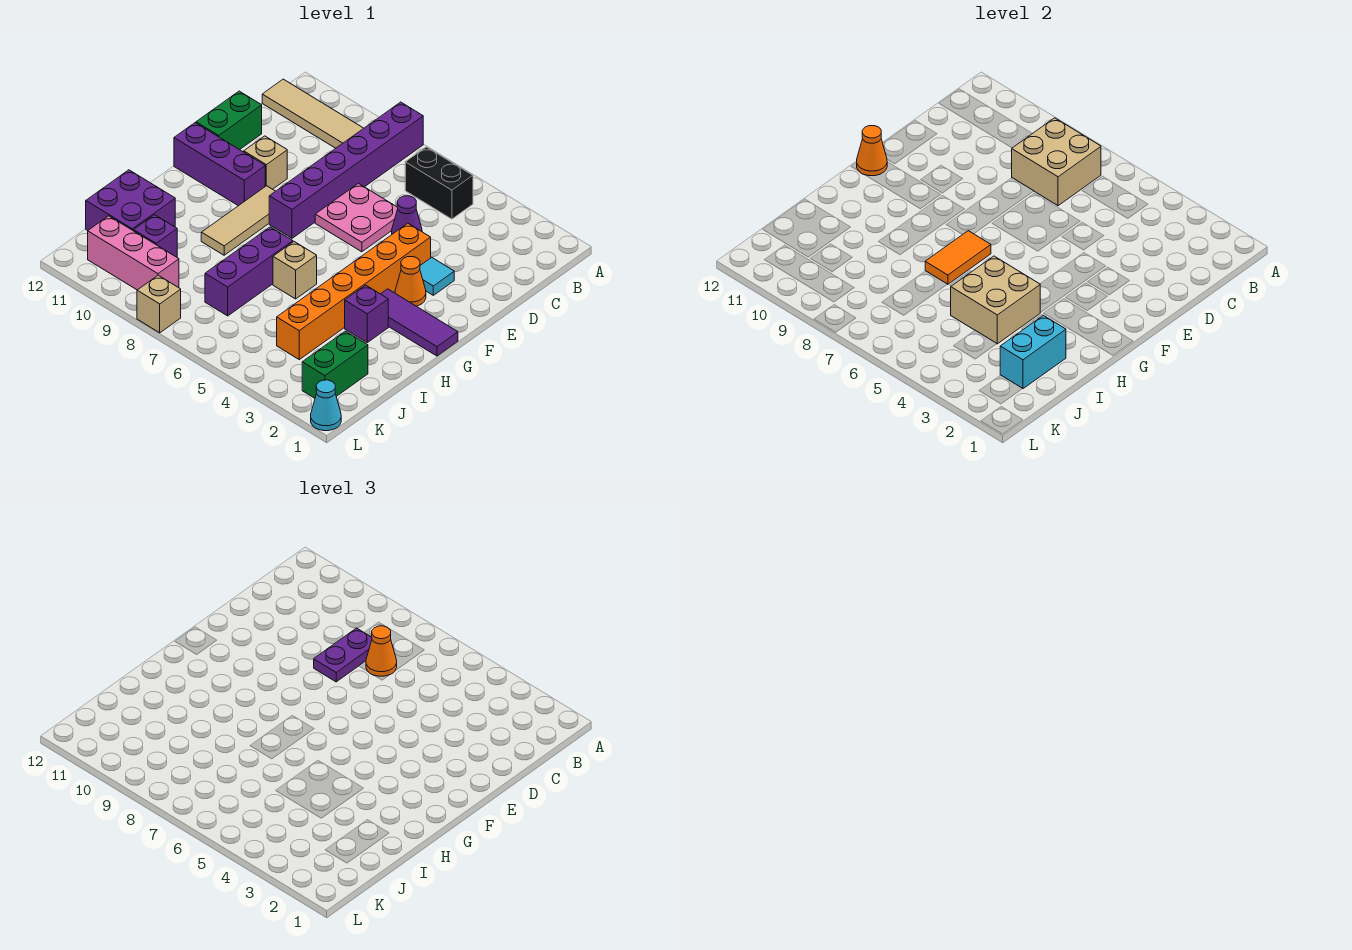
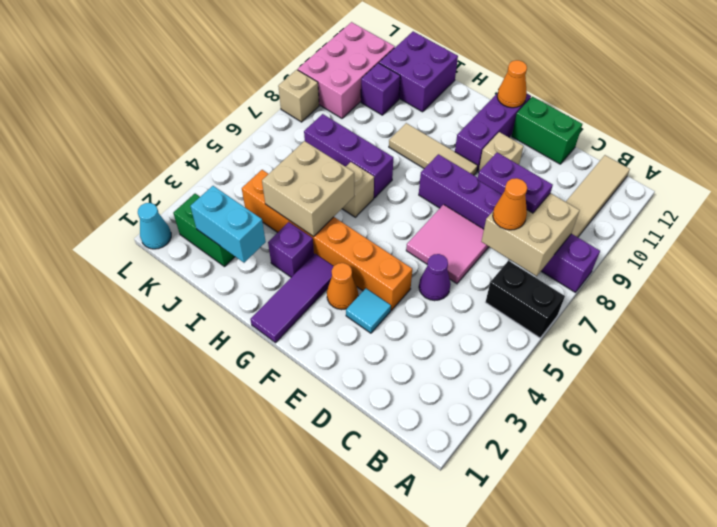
black 1x2 brick [405,147,473,219] -> black 1x2 brick turned to [486,261,565,338]
pink 2x2 plate [315,183,398,252] -> pink 2x2 tile [406,205,489,284]
orange 1x2 tile [925,231,991,284] -> none
pink 1x3 brick [88,216,179,290] -> pink 2x3 brick [298,22,395,118]

